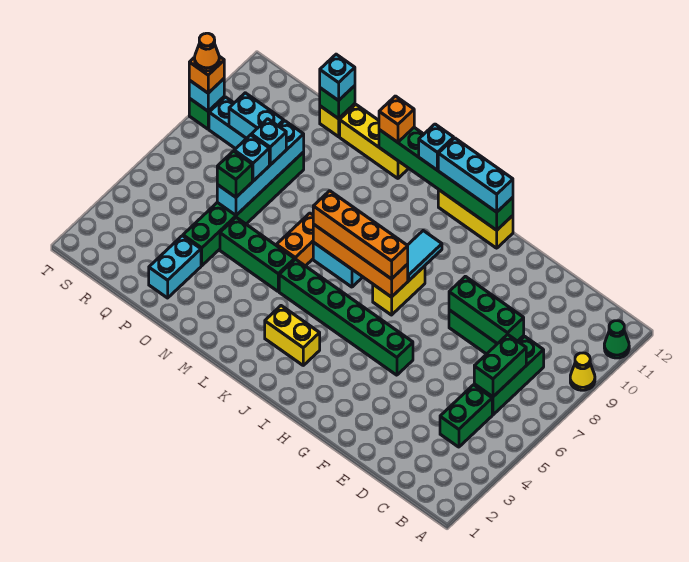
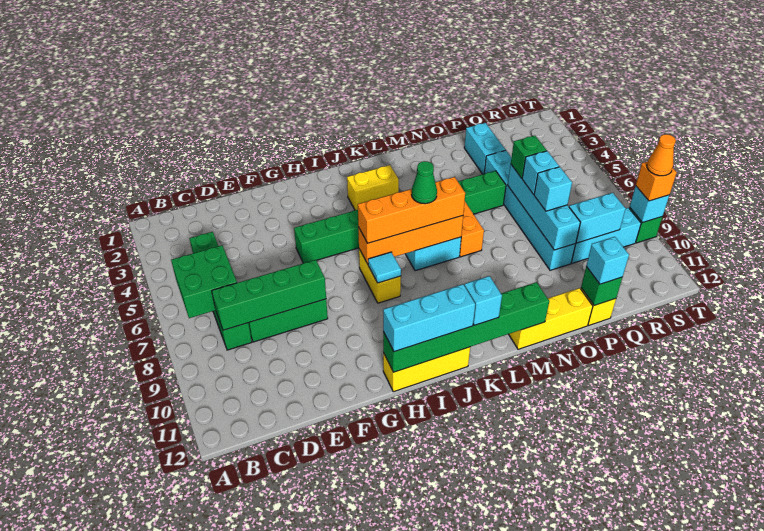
yellow 1x1 cone [570,353,595,390] -> none
green 1x1 cone [604,321,629,358] -> green 1x1 cone moved to [412,161,437,204]
green 1x2 brick [474,334,526,397] -> green 2x2 brick [171,245,237,318]
green 1x3 brick [449,276,524,344] -> green 1x4 brick [212,260,326,330]
cyan 1x2 tile [407,231,442,281] -> cyan 1x1 tile [368,252,401,283]
orange 1x1 brick [379,96,414,142] -> none
green 1x6 brick [183,152,304,266] -> cyan 1x6 brick [484,150,575,270]

